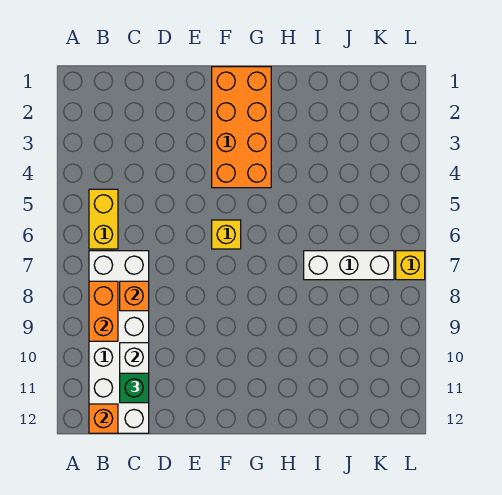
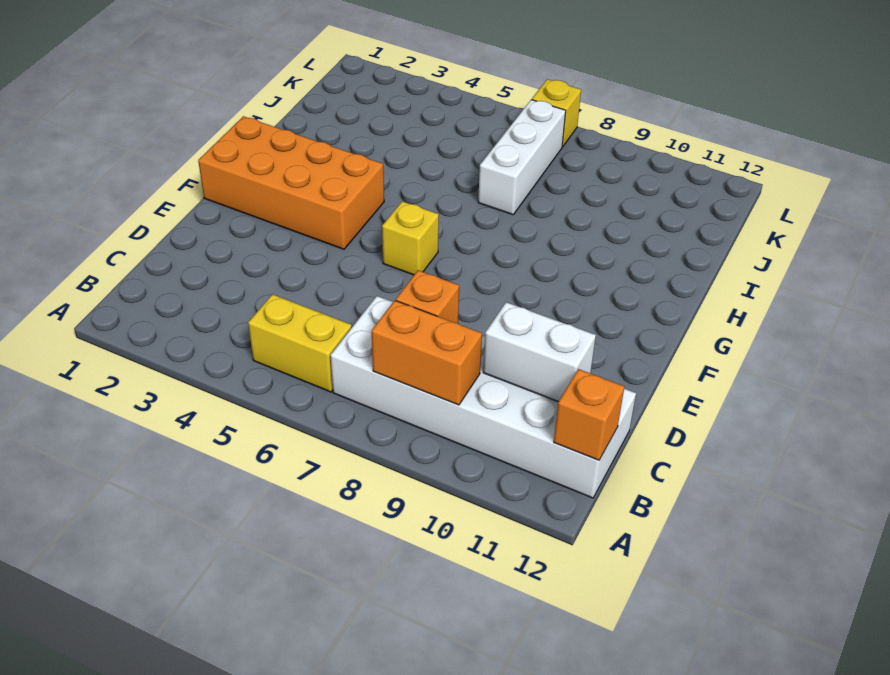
green 1x1 brick [120,373,149,403] -> none

